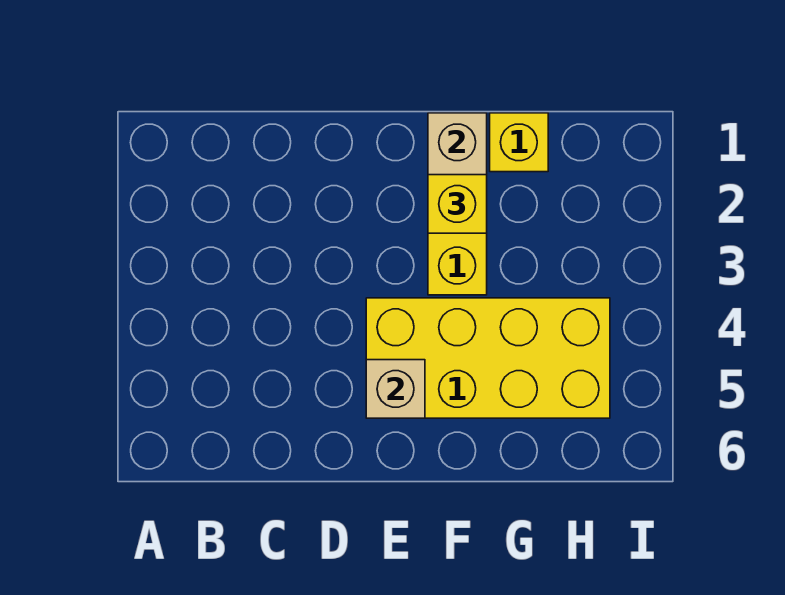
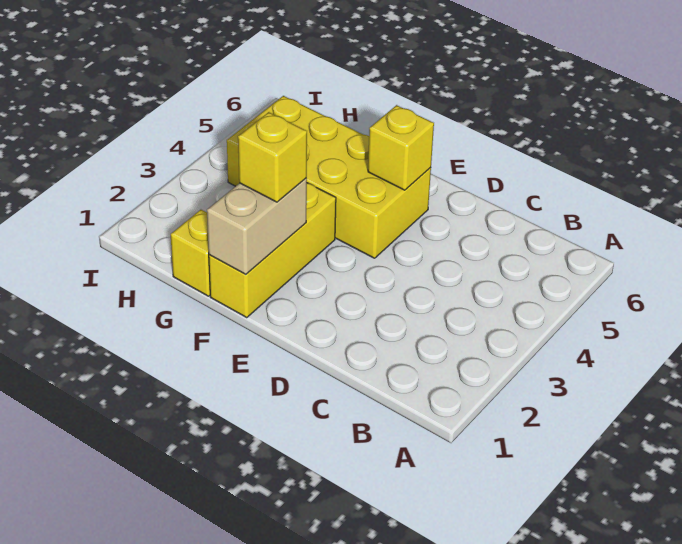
tan 1x1 brick [366,360,425,418] -> yellow 1x1 brick [368,105,434,190]

